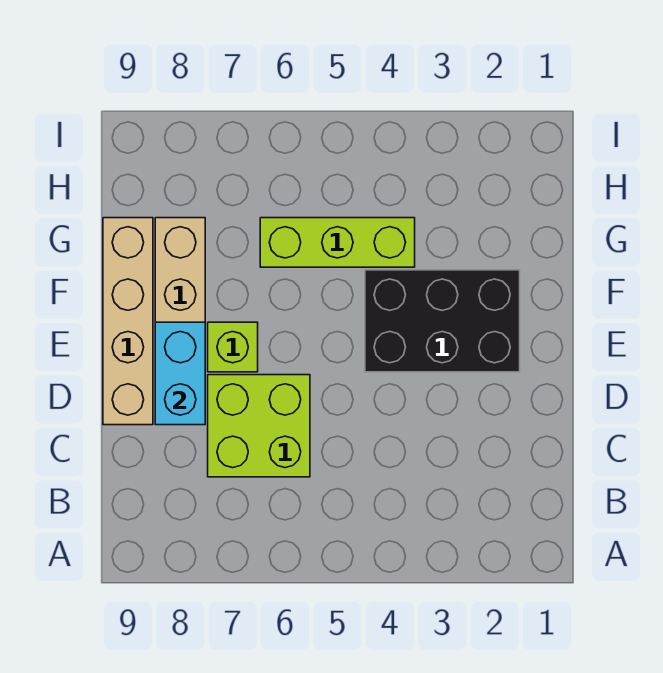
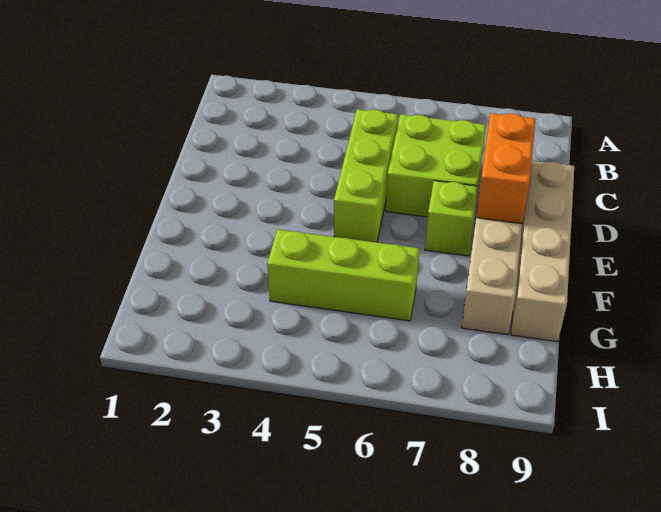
none -> lime 1x3 brick [334,109,398,242]
cyan 1x2 brick [155,322,205,425] -> orange 1x2 brick [476,113,535,224]
black 2x3 brick [365,270,520,372] -> none

